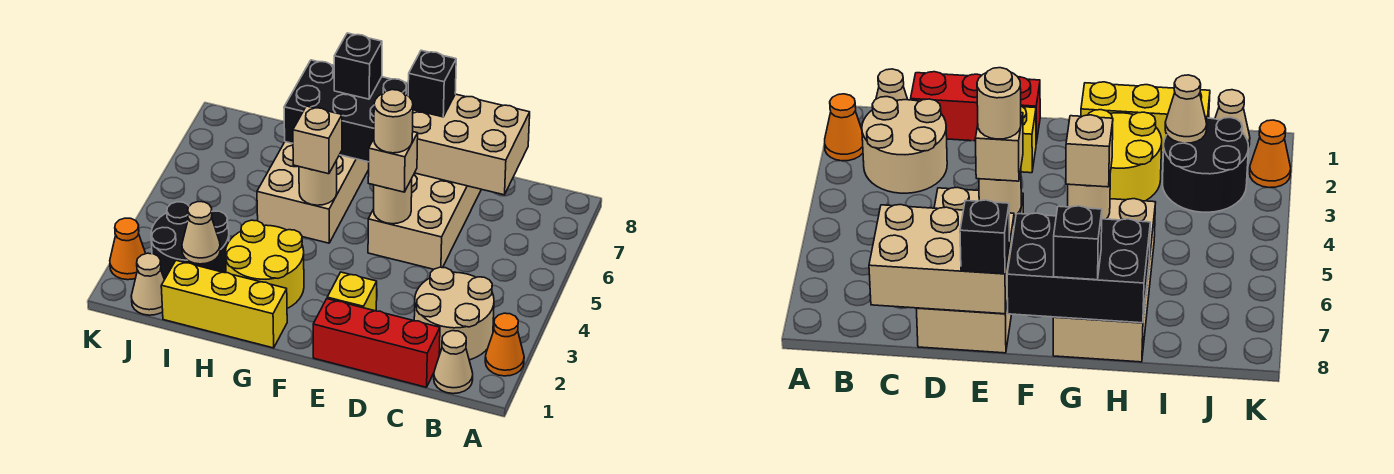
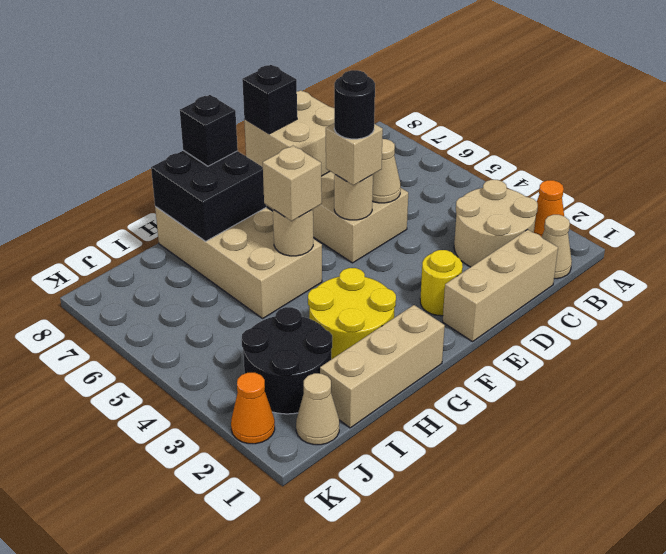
red 1x3 brick [313,299,440,387] -> tan 1x3 brick [443,230,558,342]
tan 2x3 brick [413,94,530,195] -> tan 2x2 brick [244,90,334,176]
yellow 1x1 brick [327,272,377,311] -> yellow 1x1 round brick [420,250,463,316]
tan 1x1 round brick [374,90,413,153] -> black 1x1 round brick [334,70,375,139]
black 2x3 brick [284,60,408,162] -> black 2x2 brick [151,150,266,241]
yellow 1x3 brick [161,260,287,348] -> tan 1x3 brick [320,305,445,428]
tan 1x1 cone [182,202,220,264] -> tan 1x1 cone moved to [372,139,401,203]

